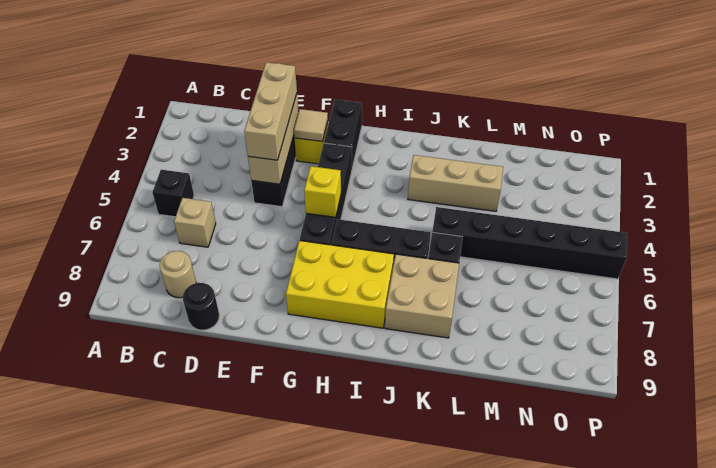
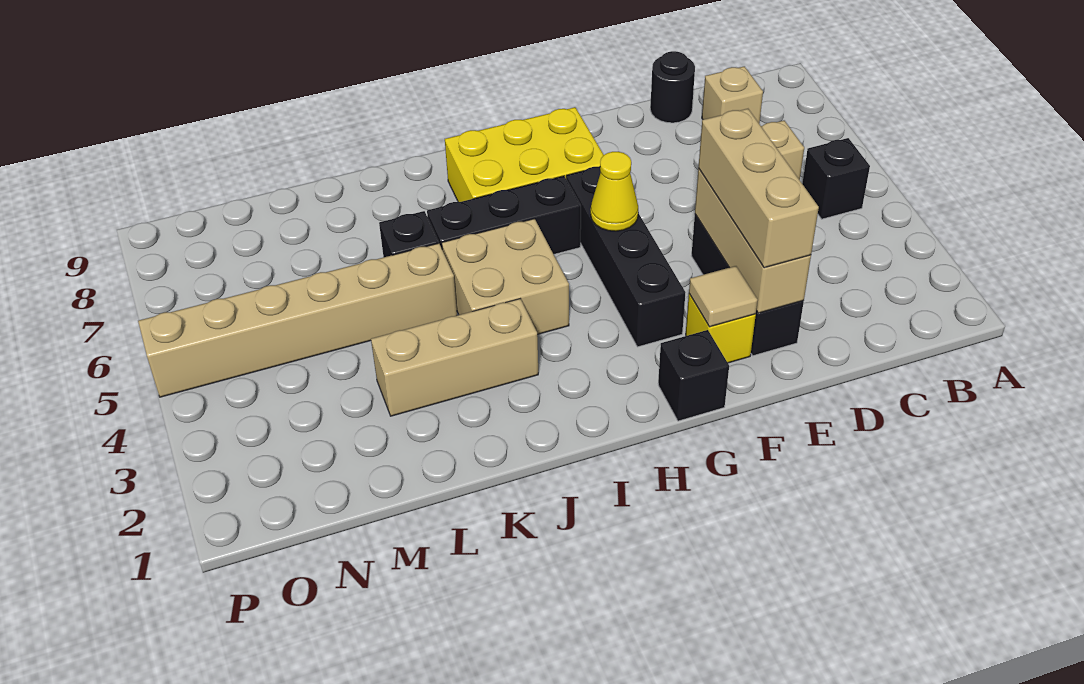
tan 1x1 round brick [160,251,196,298] -> tan 1x1 brick [702,66,763,123]
black 1x2 brick [324,99,362,167] -> black 1x1 brick [658,330,729,421]
yellow 1x1 brick [304,166,341,217] -> yellow 1x1 cone [591,152,638,231]
tan 2x2 brick [385,254,459,338] -> tan 2x2 brick moved to [442,219,569,334]
black 1x6 brick [432,207,627,279] -> tan 1x6 brick [138,243,457,397]

